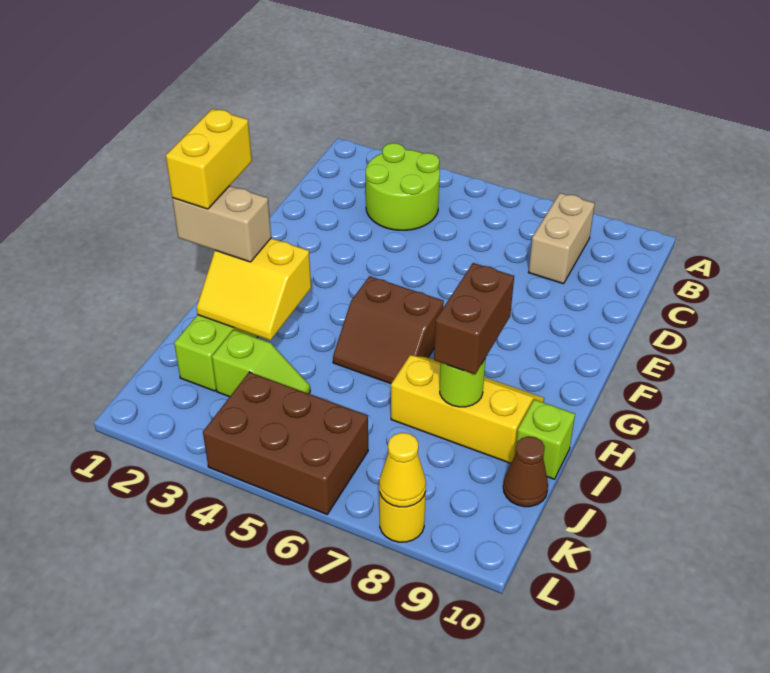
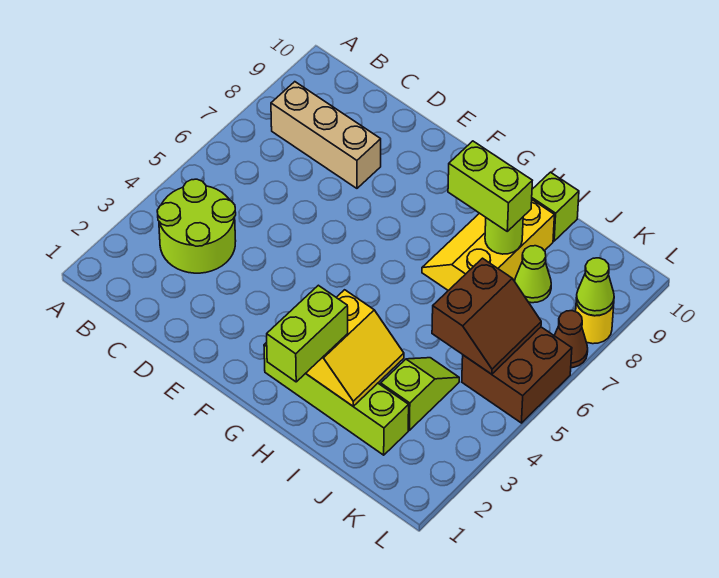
tan 1x2 brick [529,193,595,284] -> tan 1x3 brick [271,82,381,188]
yellow 1x2 brick [166,109,252,209] -> none
brown 2x2 slope [333,276,444,384] -> brown 2x2 slope moved to [432,258,541,374]
tan 1x2 brick [172,186,271,262] -> lime 1x2 brick [267,285,348,382]
brown 1x2 brick [434,263,514,374] -> lime 1x2 brick [448,141,532,231]
none -> lime 1x1 cone [515,246,551,303]
brown 1x1 cone [503,436,548,507] -> brown 1x1 cone moved to [554,311,588,368]
brown 2x3 brick [203,372,368,514] -> brown 2x2 brick [462,327,572,423]
yellow 1x1 cone [379,433,426,507] -> lime 1x1 cone [576,258,614,316]

